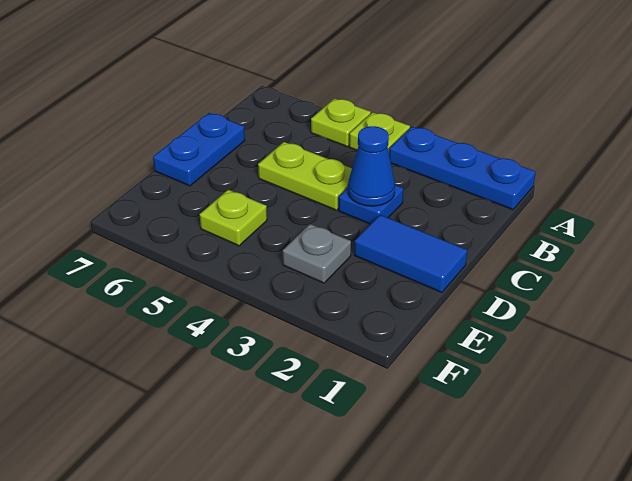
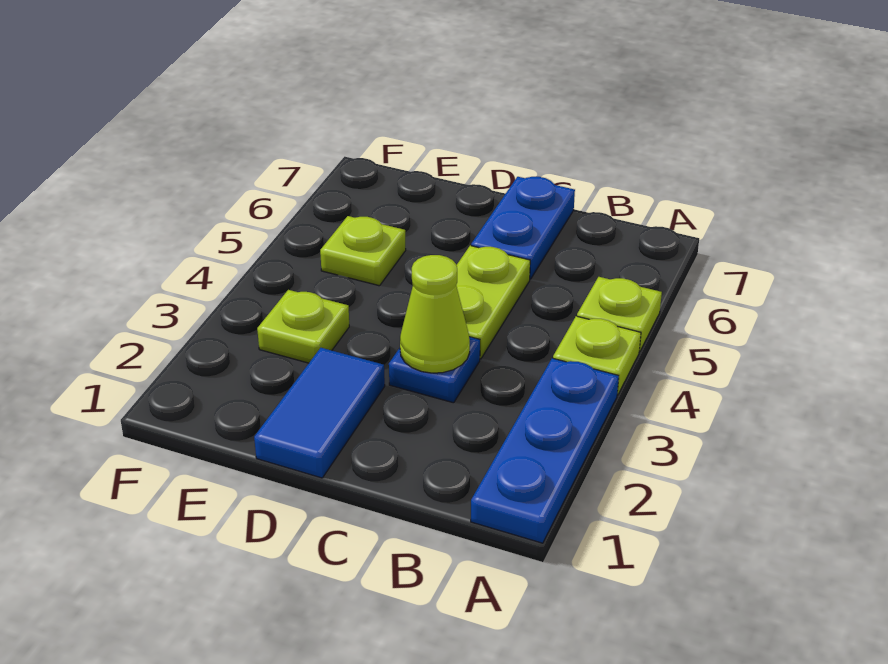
blue 1x1 cone [348,126,395,206] -> lime 1x1 cone [400,255,470,373]
blue 1x2 plate [153,113,245,186] -> blue 1x2 plate turned to [471,177,575,279]
grey 1x1 plate [283,224,351,283] -> lime 1x1 plate [257,290,349,363]

